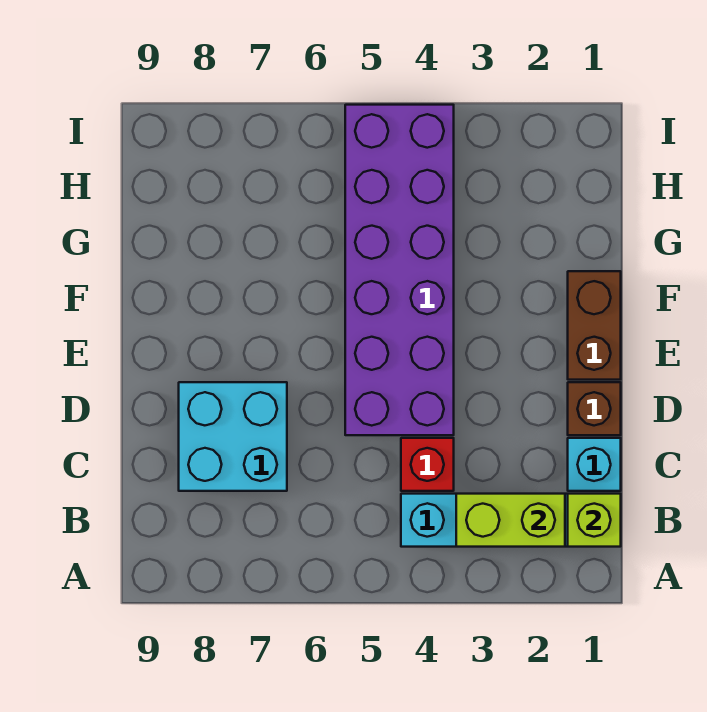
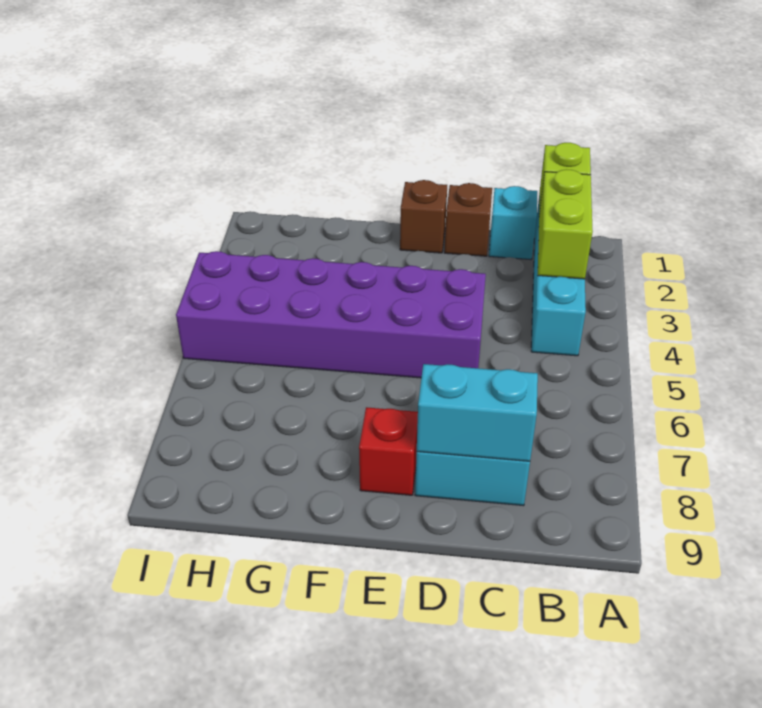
red 1x1 brick [401,438,454,491] -> red 1x1 brick moved to [359,407,418,495]
none -> cyan 1x2 brick [417,364,538,461]
brown 1x2 brick [568,271,621,380] -> brown 1x1 brick [400,180,447,253]

